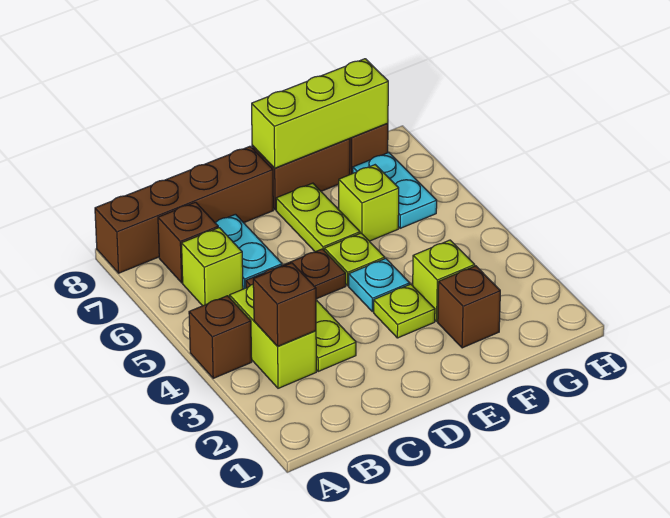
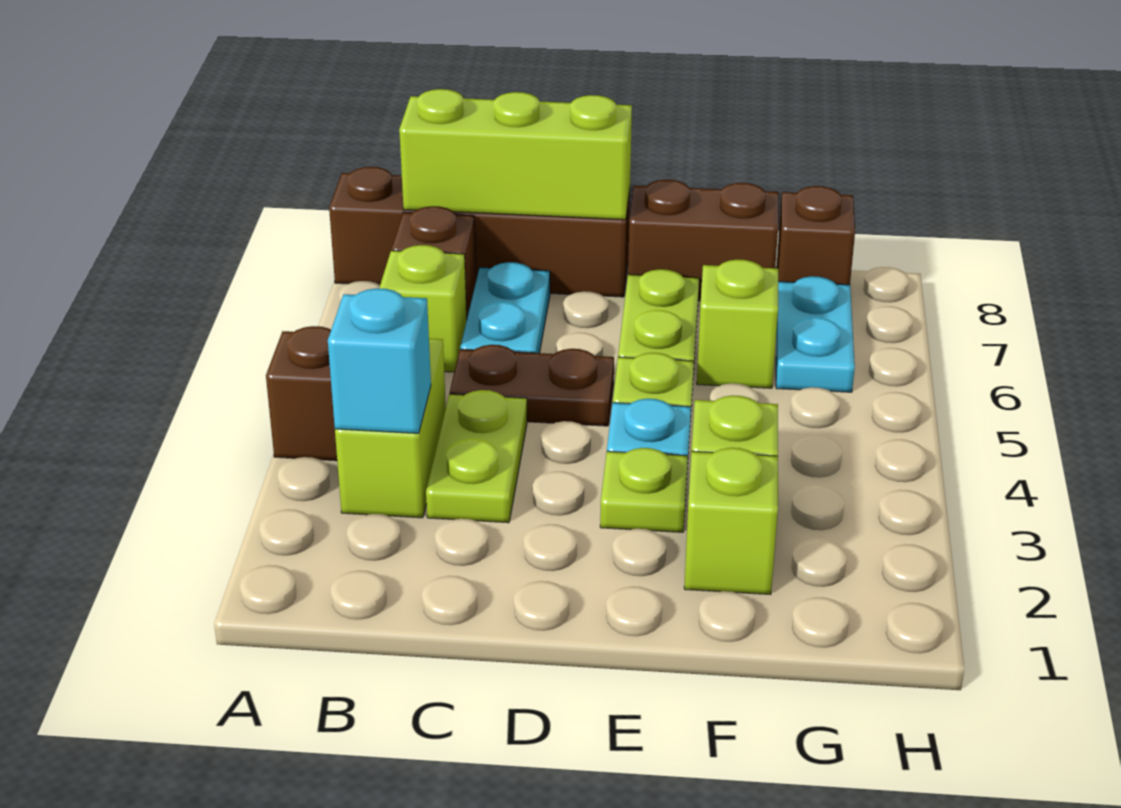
brown 1x1 brick [253,263,316,346] -> cyan 1x1 brick [328,288,431,433]
lime 1x3 brick [252,59,388,168] -> lime 1x3 brick moved to [399,89,632,219]
brown 1x1 brick [438,266,500,348] -> lime 1x1 brick [684,448,778,594]

